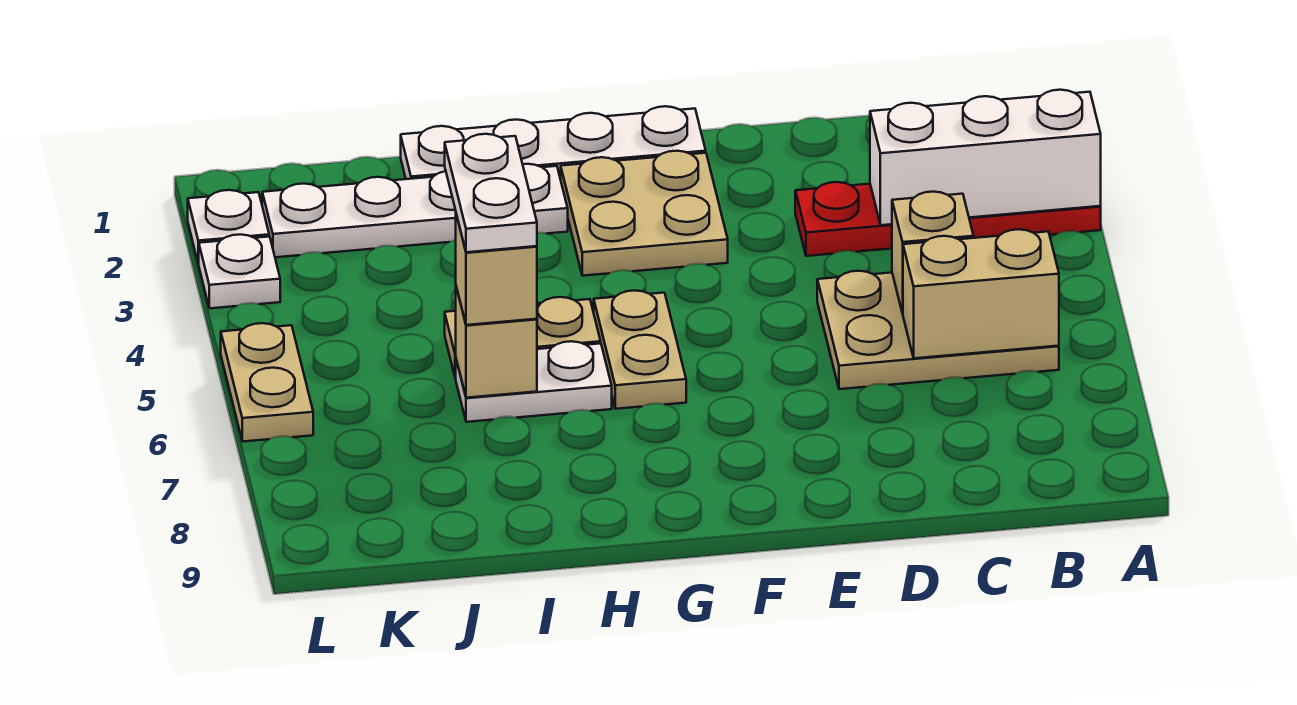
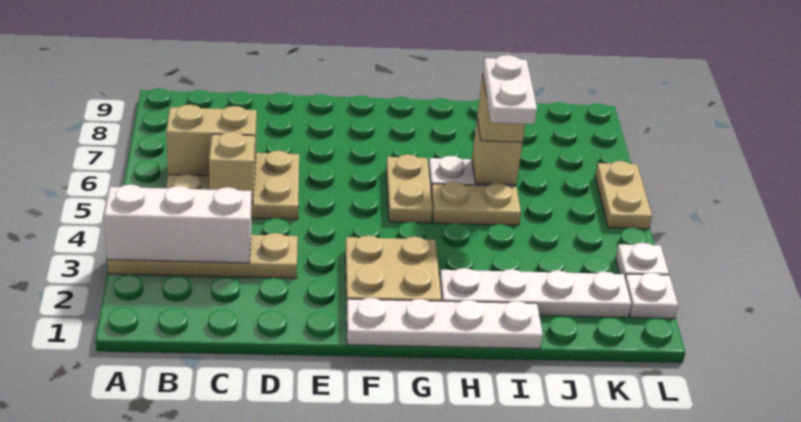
red 1x4 plate [795,182,1101,256] -> tan 1x4 plate [107,233,298,278]

